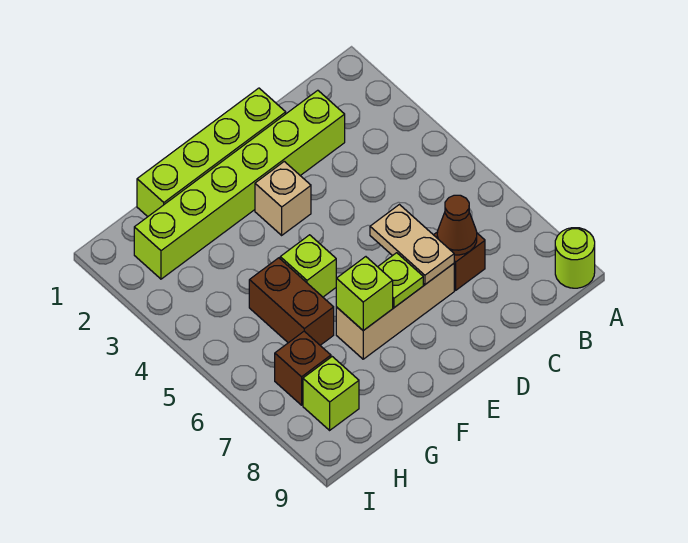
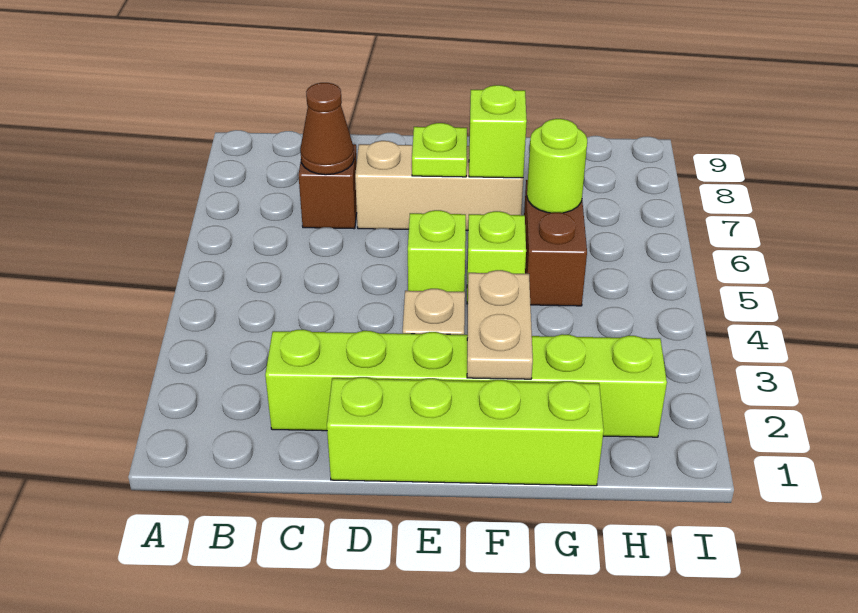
lime 1x1 round brick [555,228,595,288] -> lime 1x1 round brick moved to [527,119,587,213]
tan 1x2 plate [370,205,454,284] -> tan 1x2 plate moved to [467,270,533,379]
brown 1x1 brick [275,331,331,405] -> none
lime 1x1 brick [303,357,359,430] -> lime 1x1 brick moved to [408,210,466,292]

